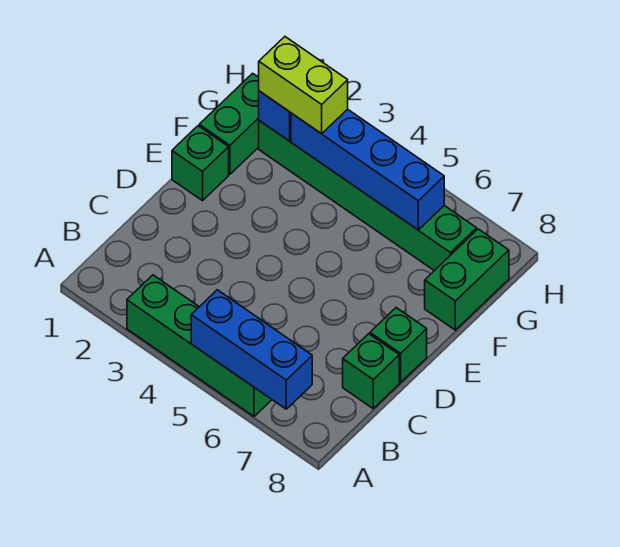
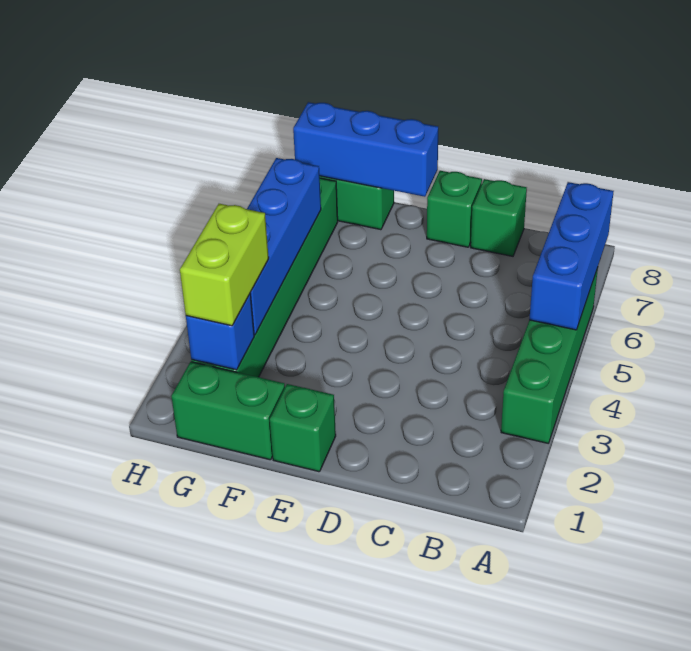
none -> blue 1x3 brick [293,102,438,197]

